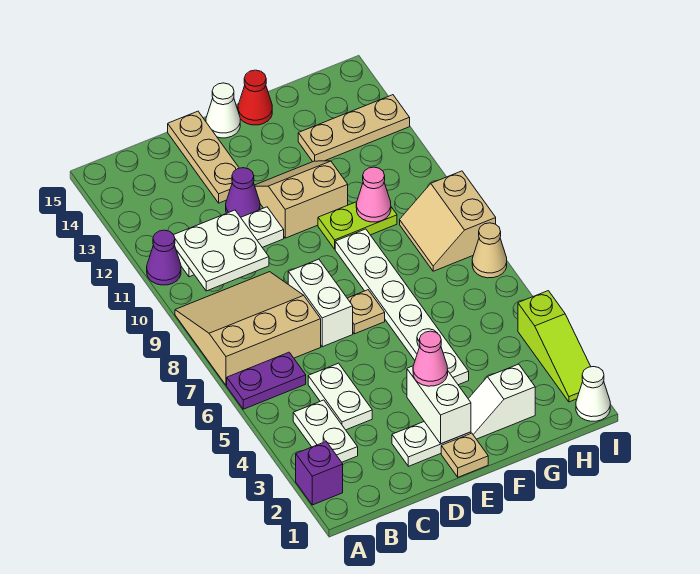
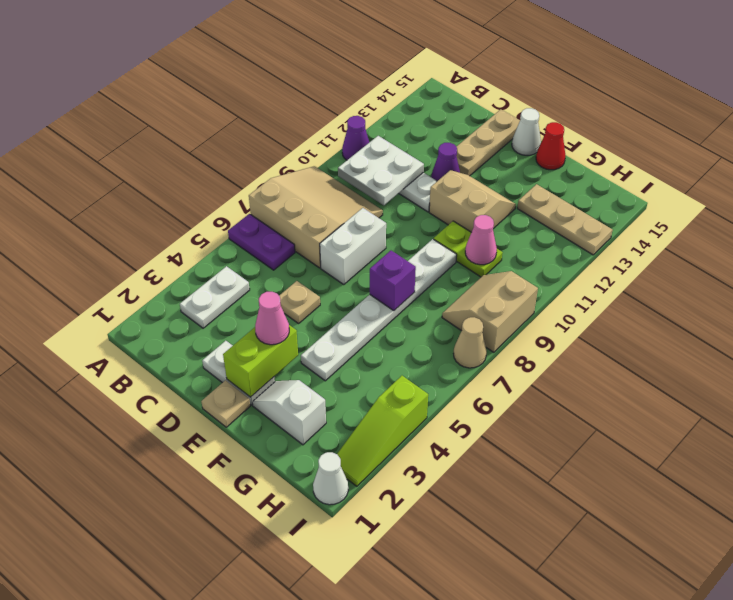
purple 1x1 brick [296,442,343,505] -> purple 1x1 brick moved to [370,251,416,310]
white 1x2 plate [308,363,372,430] -> none
white 1x2 brick [407,366,471,444] -> lime 1x2 brick [223,325,298,397]
tan 1x1 plate [347,290,385,334] -> tan 1x1 plate moved to [279,281,320,323]

